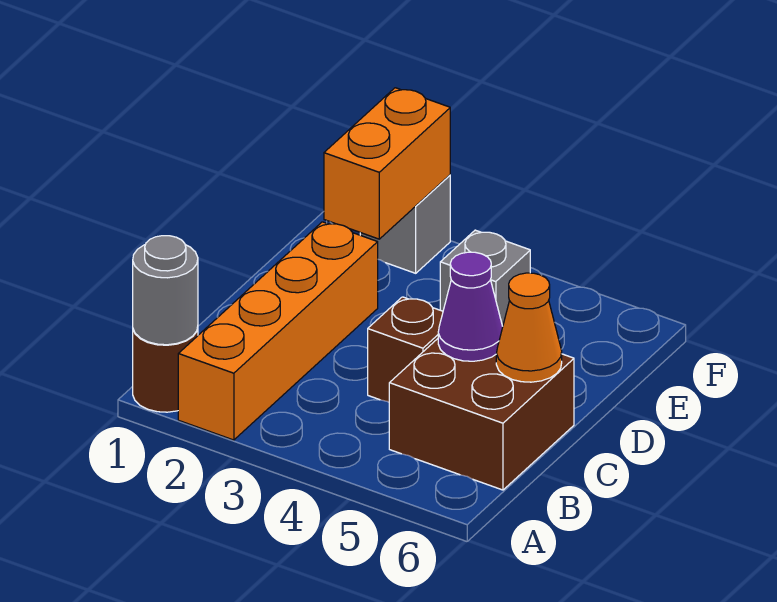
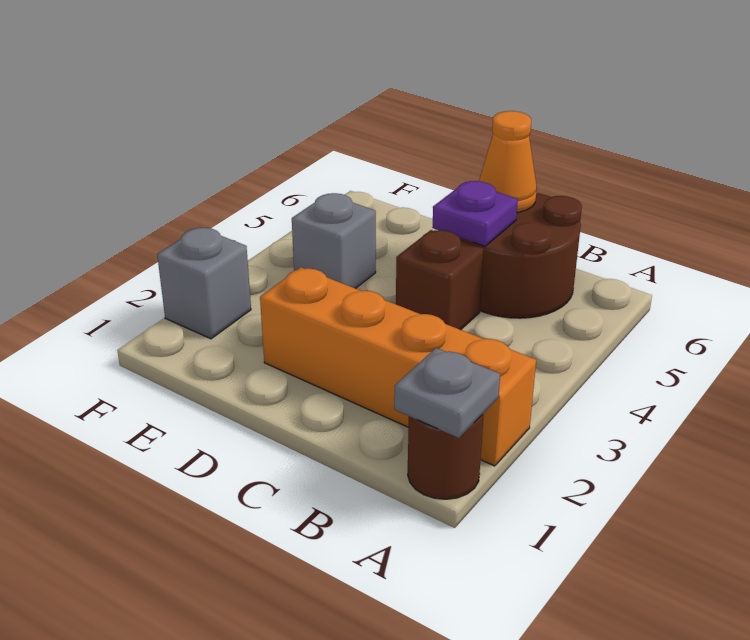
grey 1x1 round brick [133,236,198,345] -> grey 1x1 plate [394,348,500,438]
brown 2x2 brick [389,339,574,490] -> brown 2x2 round brick [459,193,582,318]
purple 1x1 cone [438,252,503,361] -> purple 1x1 plate [432,181,518,246]
orange 1x2 brick [324,88,450,239] -> none

